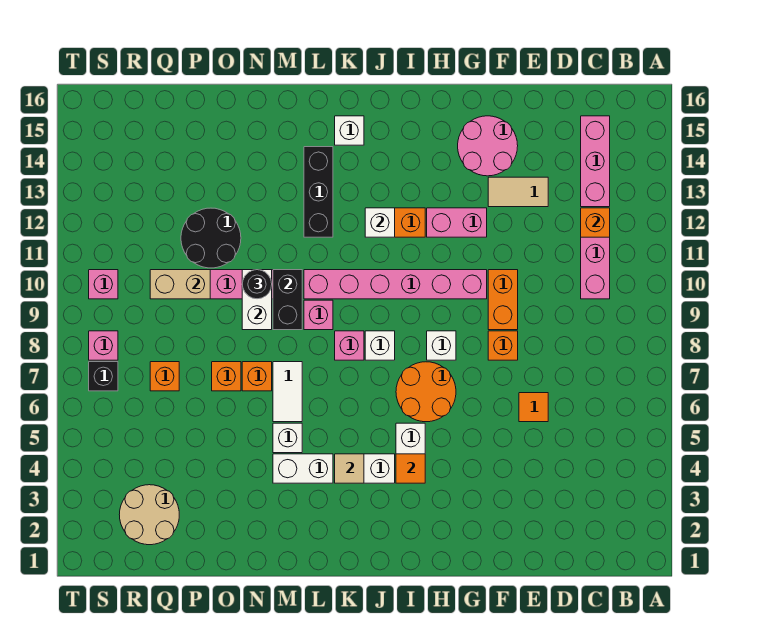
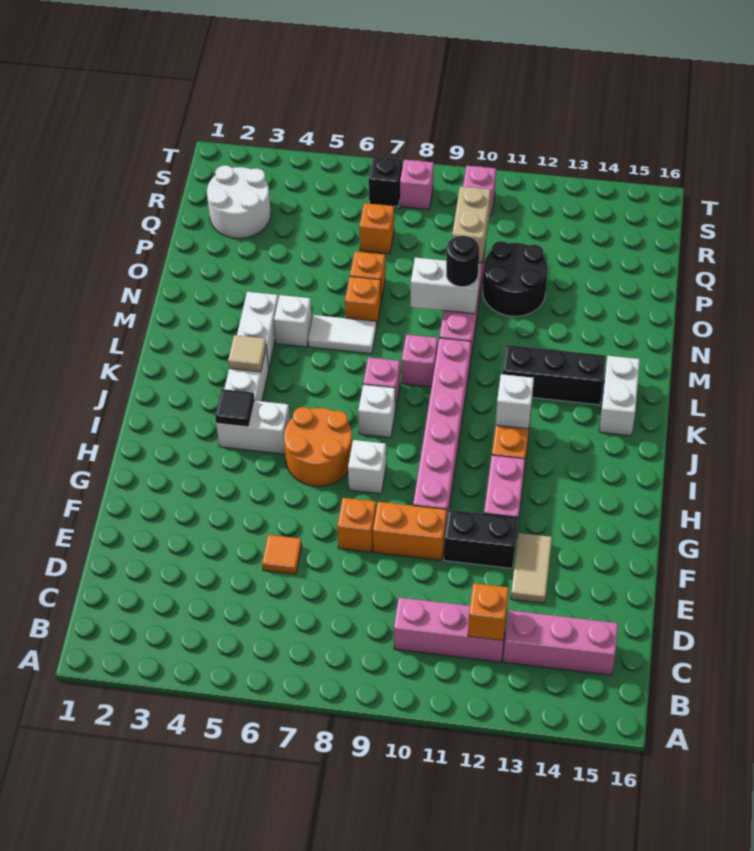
pink 2x2 round brick [458,116,518,176] -> none
orange 1x1 tile [396,454,425,483] -> black 1x1 tile [215,389,255,427]
white 1x1 brick [335,116,364,145] -> white 1x2 brick [599,356,640,436]
black 1x2 brick [273,270,302,330] -> black 1x2 brick moved to [444,510,518,568]
tan 2x2 round brick [119,485,179,545] -> white 2x2 round brick [207,165,271,238]

